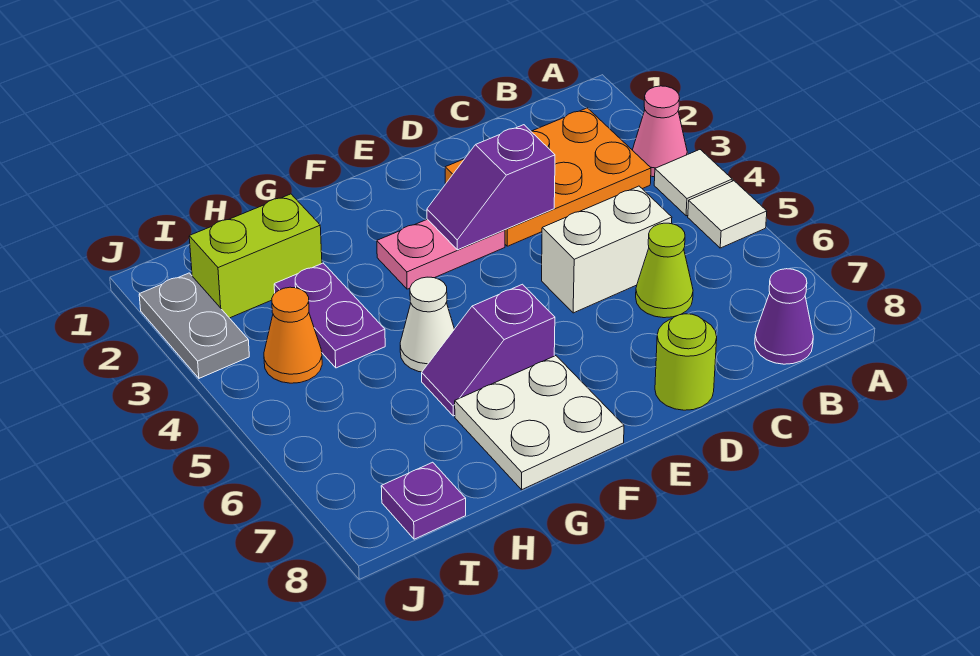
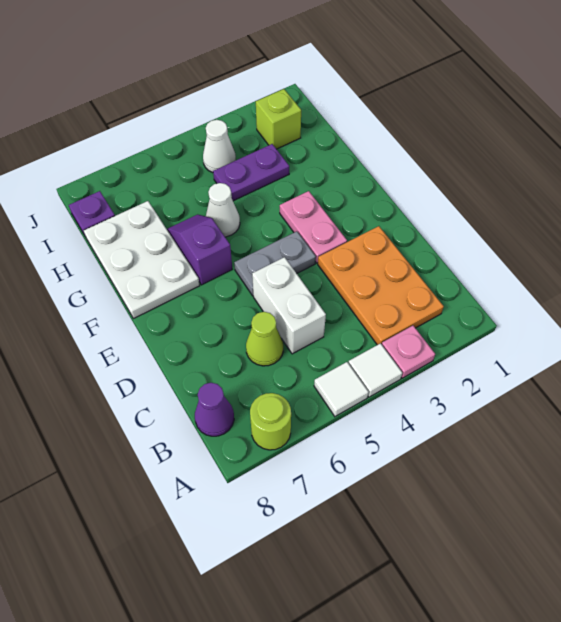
pink 1x1 cone [633,86,687,177] -> pink 1x1 plate [382,326,435,378]
purple 1x2 slope [427,125,555,250] -> none
lime 1x1 round brick [655,314,717,410] -> lime 1x1 round brick moved to [250,393,291,450]
white 2x2 plate [455,356,624,490] -> white 2x3 plate [84,201,200,319]
lime 1x2 brick [189,194,322,318] -> lime 1x1 brick [256,89,301,149]
orange 1x1 cone [264,287,322,383] -> white 1x1 cone [203,120,236,173]
grey 1x2 plate [139,273,249,378] -> grey 1x2 plate moved to [234,231,316,296]

